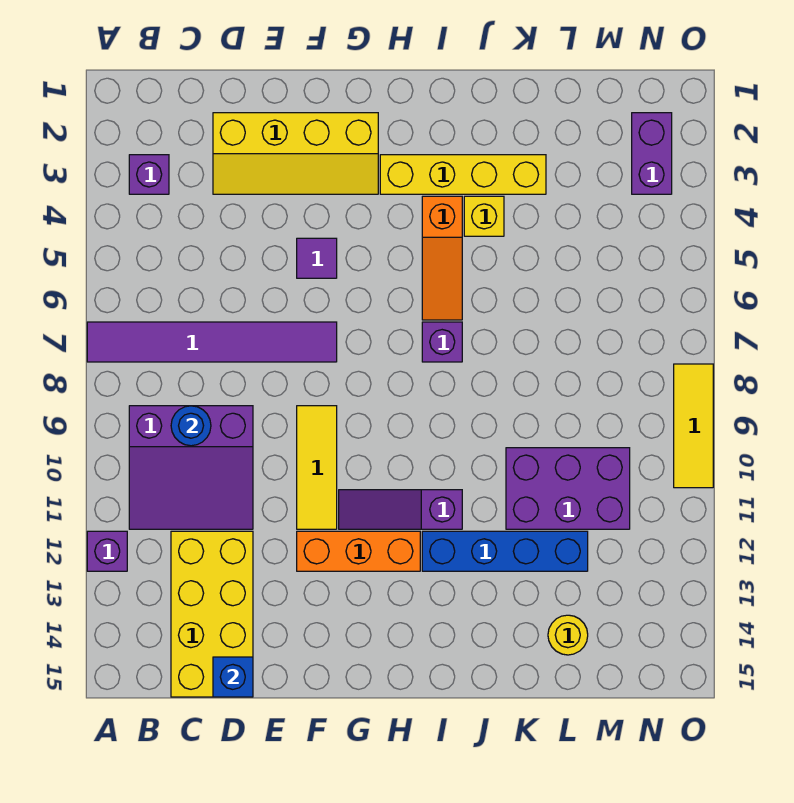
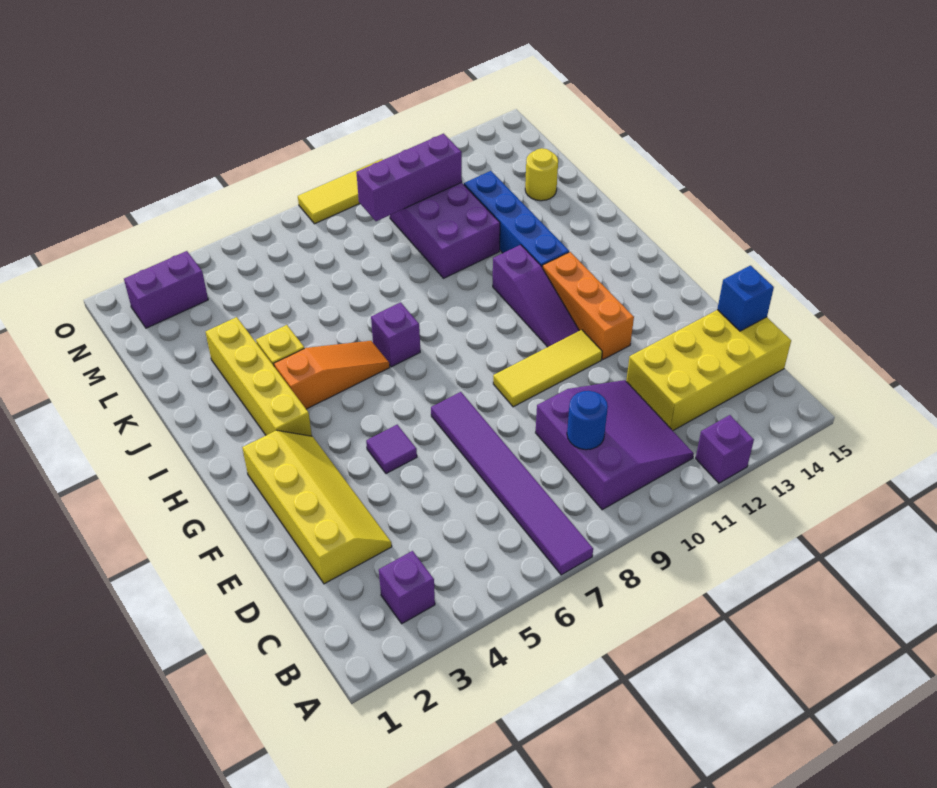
none -> purple 1x3 brick [356,134,462,221]

